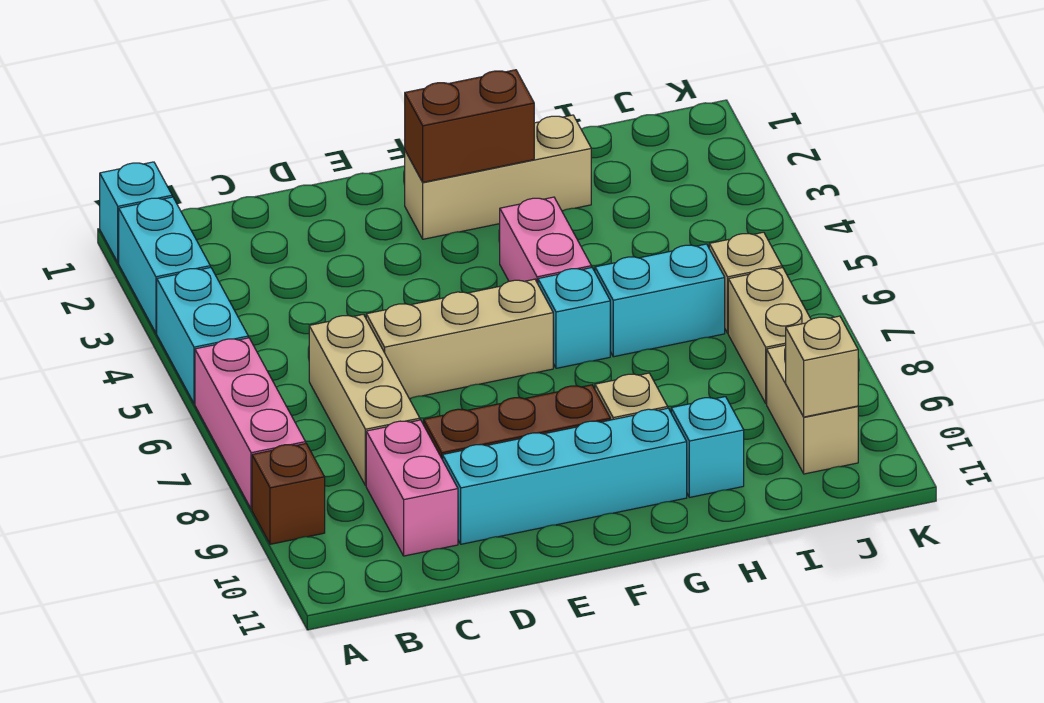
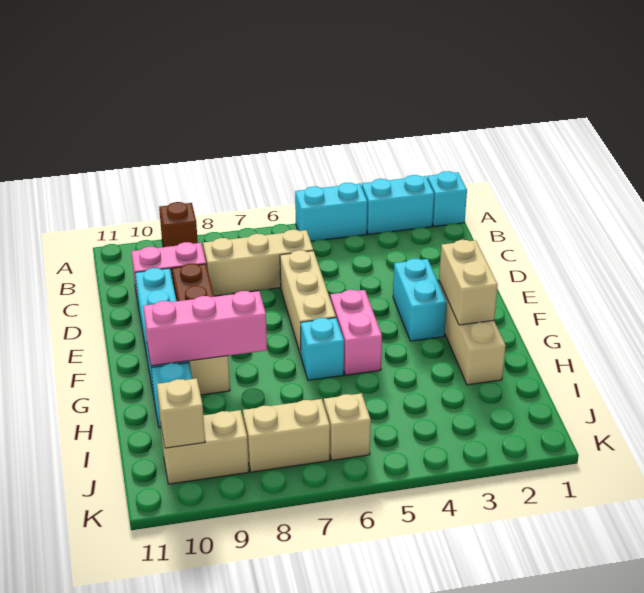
pink 1x3 brick [195,338,306,509] -> pink 1x3 brick moved to [143,291,267,366]
brown 1x2 brick [405,70,534,182] -> tan 1x2 brick [439,240,498,325]
pink 1x2 brick [500,197,591,283] -> pink 1x2 brick turned to [330,290,382,375]
cyan 1x2 brick [595,244,725,357] -> cyan 1x2 brick moved to [393,259,447,341]

